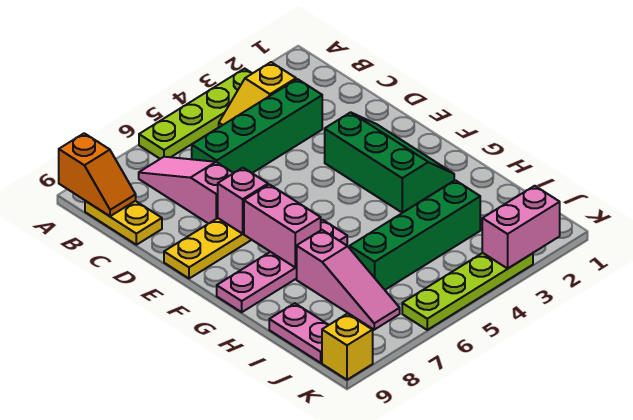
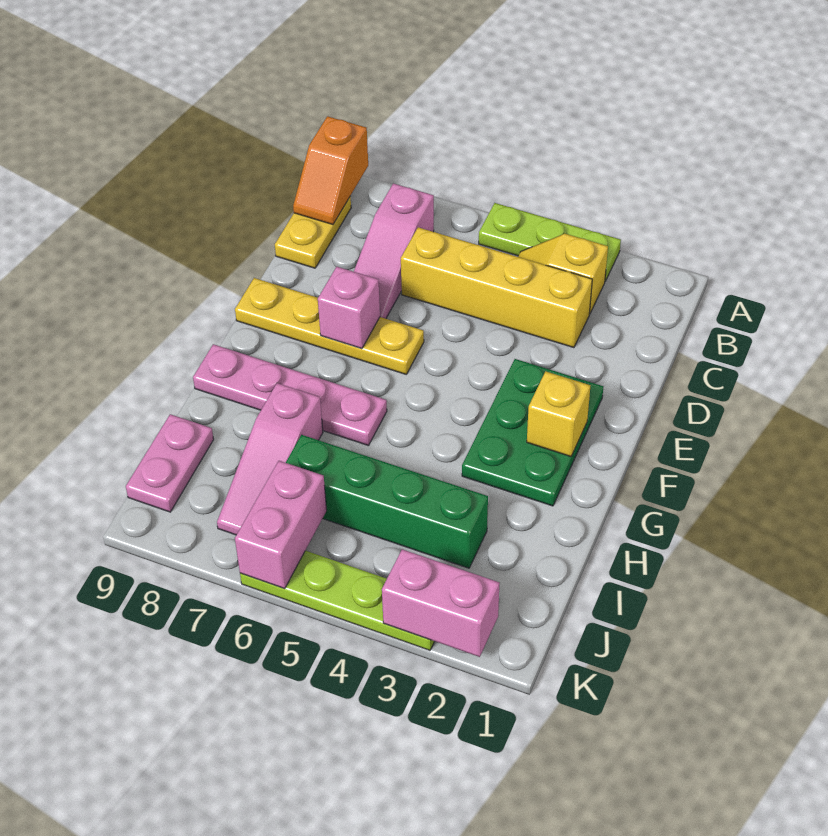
lime 1x4 plate [139,69,252,159] -> lime 1x3 plate [479,203,621,281]
pink 1x3 slope [139,157,233,224] -> pink 1x3 slope turned to [354,183,434,319]
green 1x4 brick [192,79,322,173] -> yellow 1x4 brick [401,227,592,348]
green 2x3 slope [325,112,454,213] -> green 2x3 plate [462,359,603,506]
pink 1x2 brick [244,184,321,268] -> pink 1x2 brick moved to [235,461,327,589]
yellow 1x1 brick [322,314,373,380] -> yellow 1x1 brick moved to [527,371,590,456]

